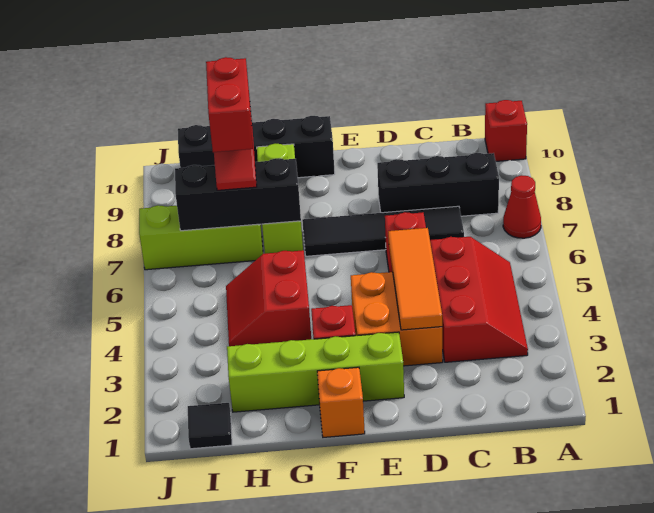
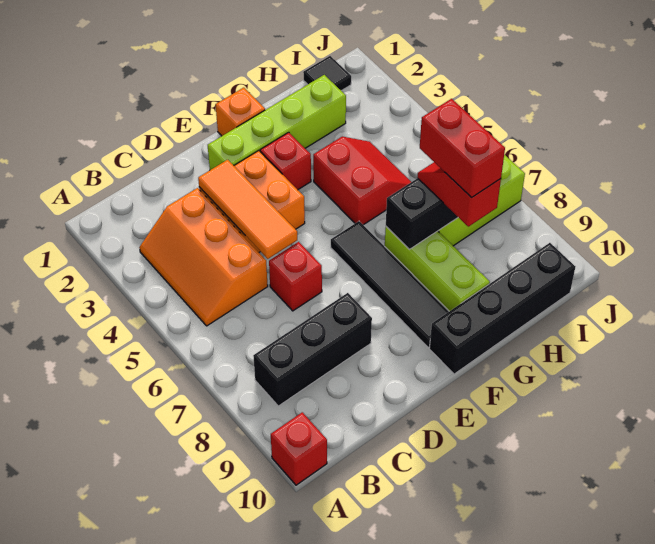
red 1x1 cone [503,175,541,238] -> none
red 2x3 slope [430,237,528,362] -> orange 2x3 slope [139,188,268,326]
black 1x4 tile [302,206,464,256] -> black 1x4 tile turned to [331,221,449,347]

